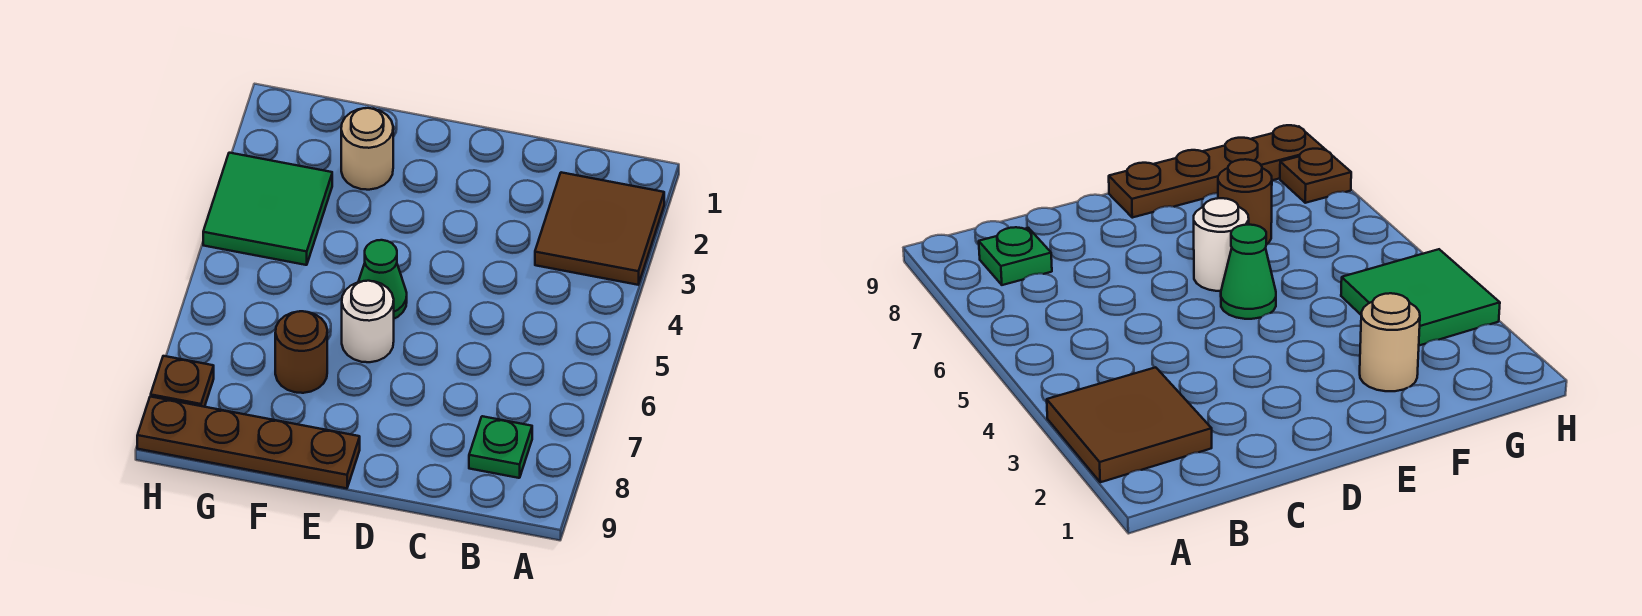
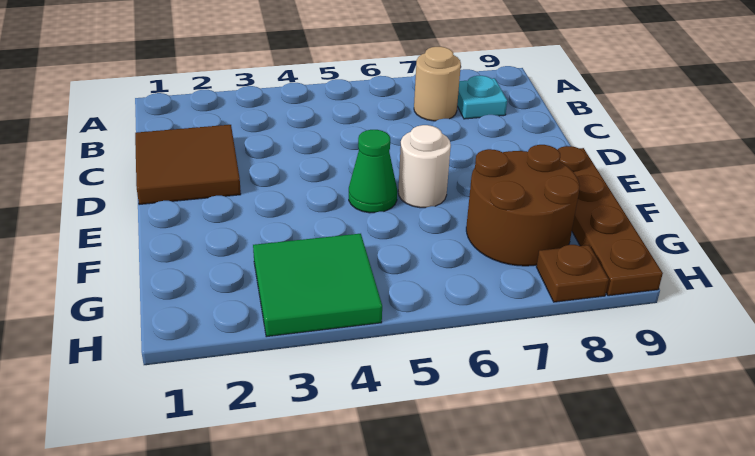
brown 2x2 tile [535,172,664,285] -> brown 2x2 tile moved to [135,125,241,205]
green 1x1 plate [469,416,532,478] -> cyan 1x1 plate [457,76,507,119]
tan 1x1 round brick [341,108,393,190] -> tan 1x1 round brick moved to [414,47,461,121]
brown 1x1 round brick [275,311,327,393] -> brown 2x2 round brick [466,145,580,266]

